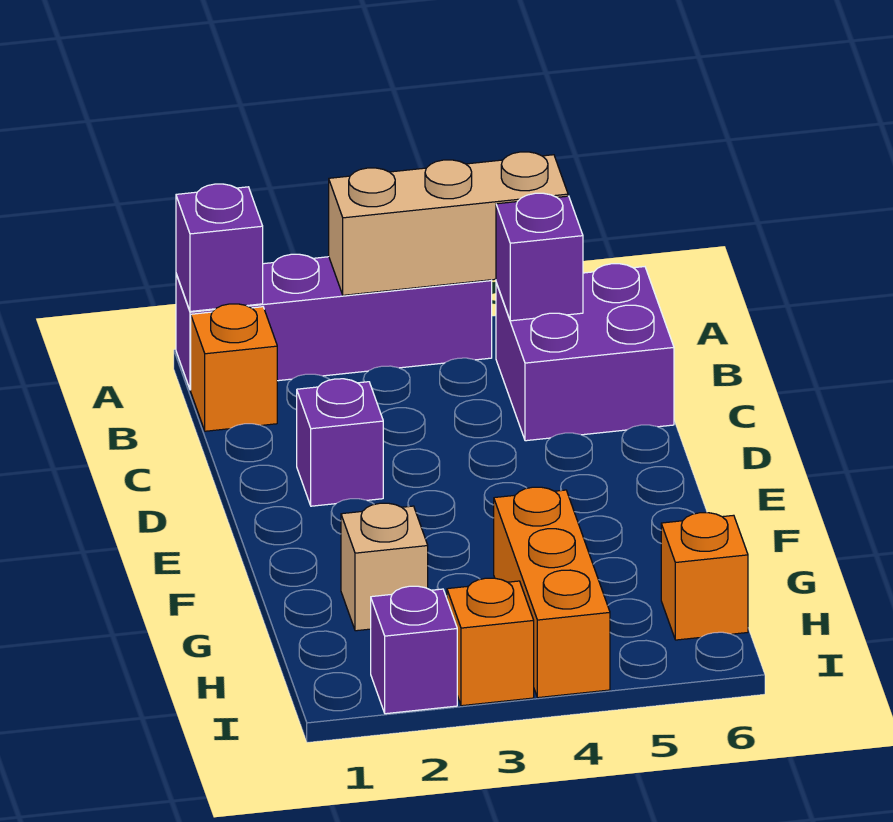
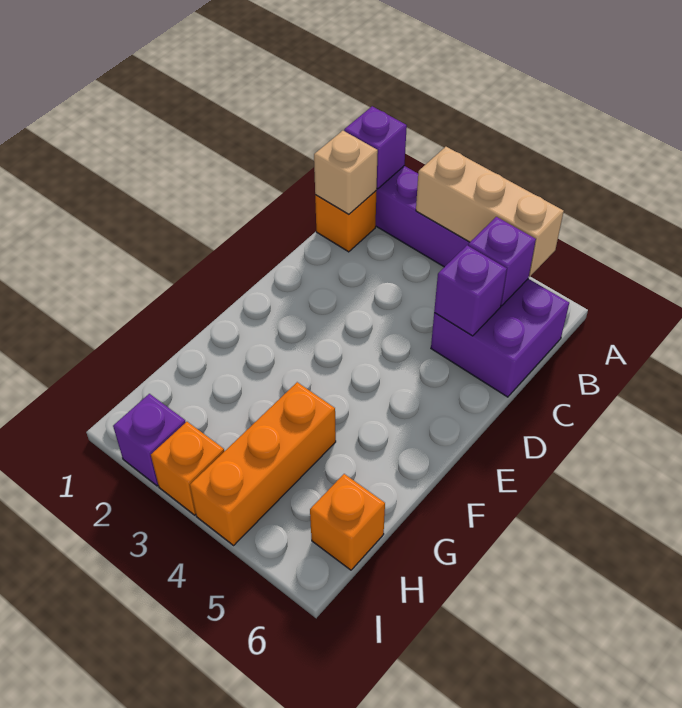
purple 1x1 brick [297,379,383,506] -> purple 1x1 brick moved to [434,245,507,336]
tan 1x1 brick [341,503,428,631] -> tan 1x1 brick moved to [314,131,378,214]

